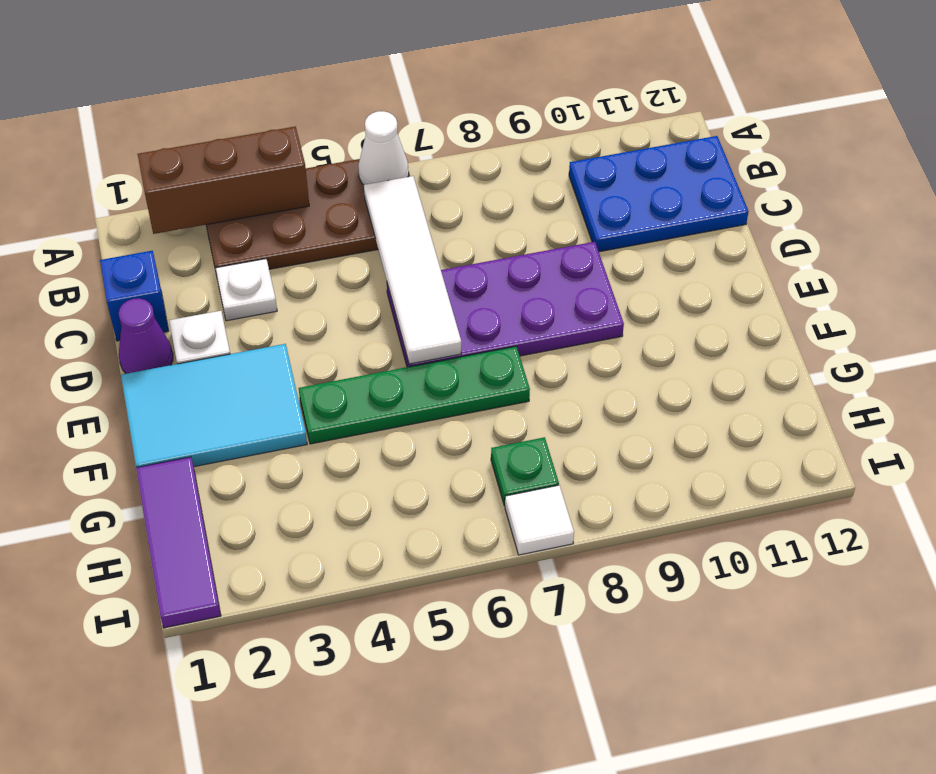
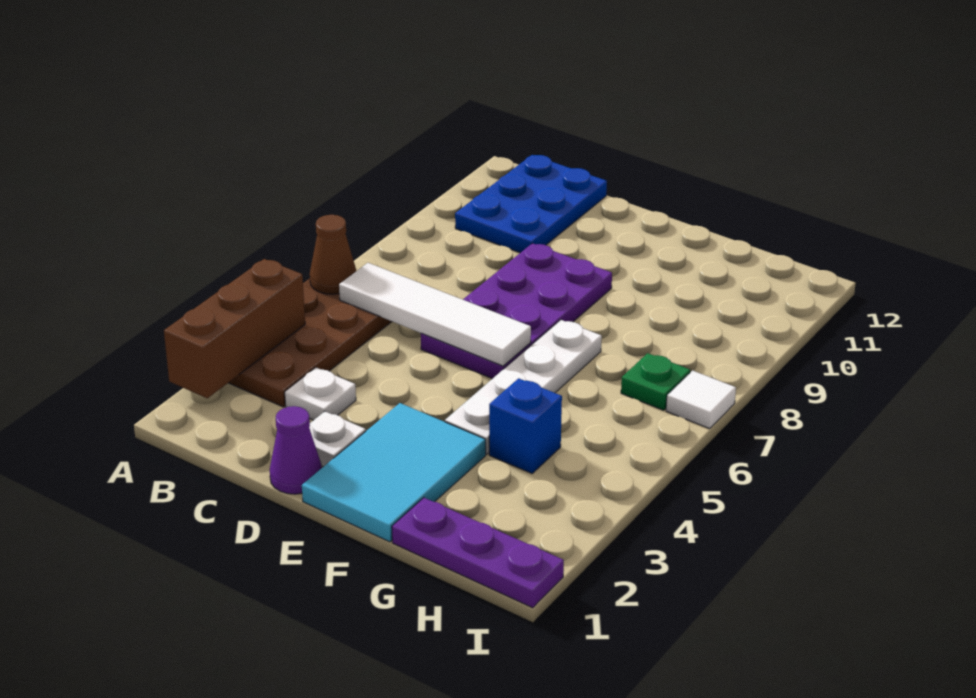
white 1x1 cone [358,111,409,185] -> brown 1x1 cone [310,215,356,294]
blue 1x1 brick [100,251,169,341] -> blue 1x1 brick moved to [489,378,562,473]
green 1x4 plate [299,346,530,444] -> white 1x4 plate [445,320,602,454]
purple 1x3 tile [136,457,221,628] -> purple 1x3 plate [392,498,564,608]

